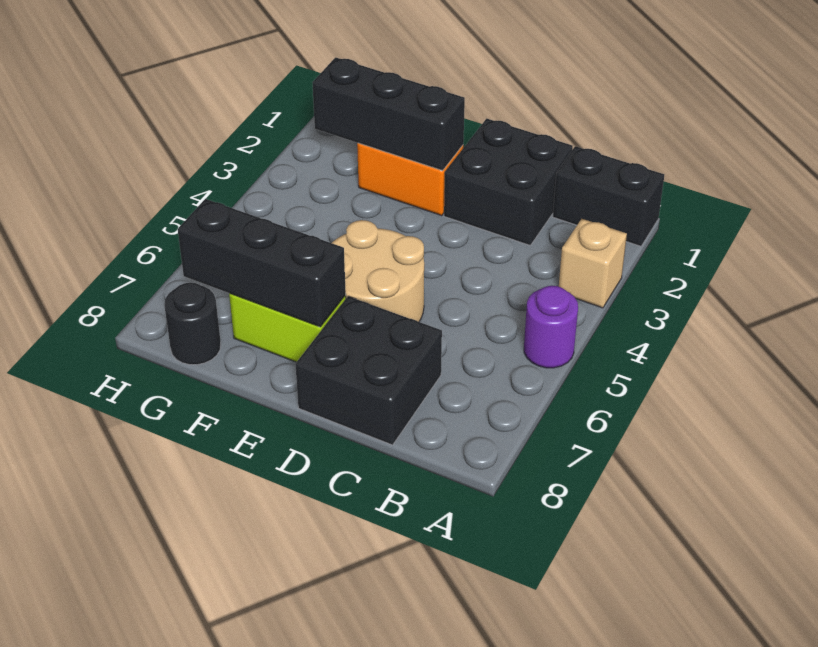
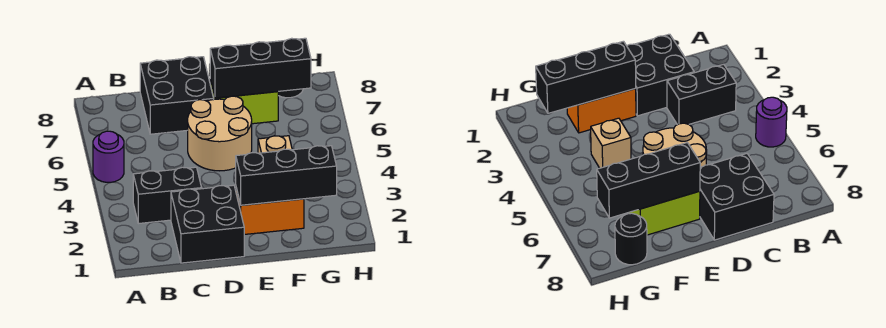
black 1x2 brick [553,146,664,246] -> black 1x2 brick moved to [133,167,202,224]
tan 1x1 brick [559,219,627,308] -> tan 1x1 brick moved to [258,136,292,153]

